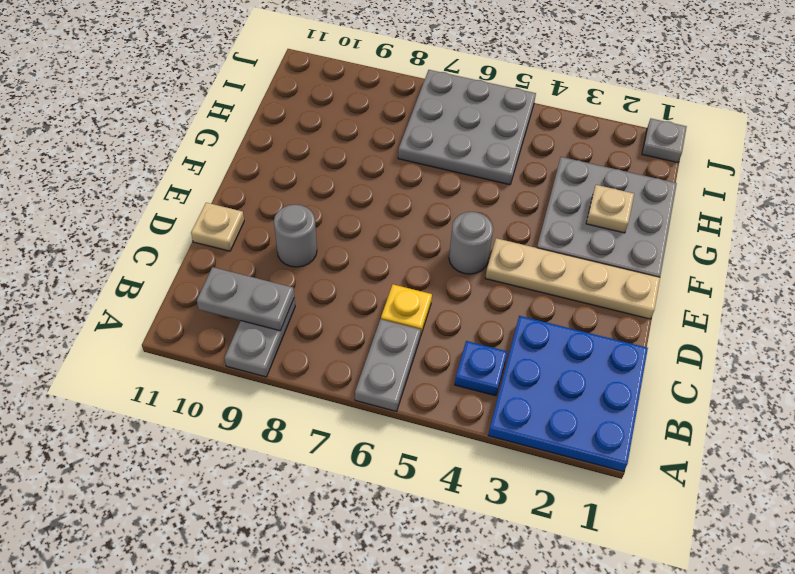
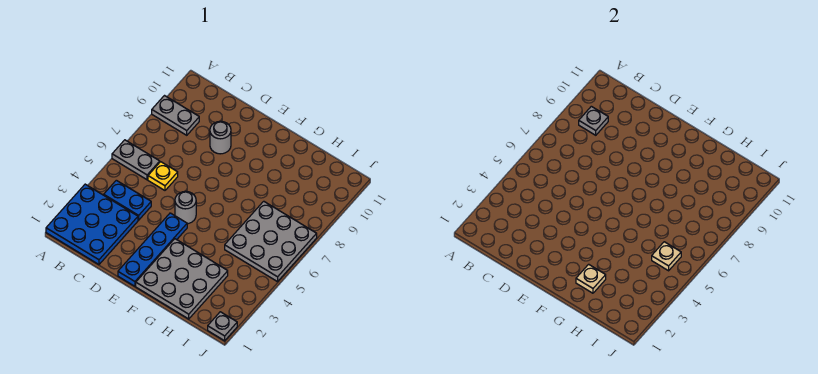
blue 1x1 plate [455,341,507,396] -> blue 1x2 plate [104,180,151,220]
grey 1x2 plate [197,267,294,331] -> grey 1x1 plate [579,106,608,135]
tan 1x1 plate [191,203,244,251] -> tan 1x1 plate moved to [652,242,681,271]
tan 1x4 plate [485,238,660,319] -> blue 1x4 plate [118,213,187,286]

